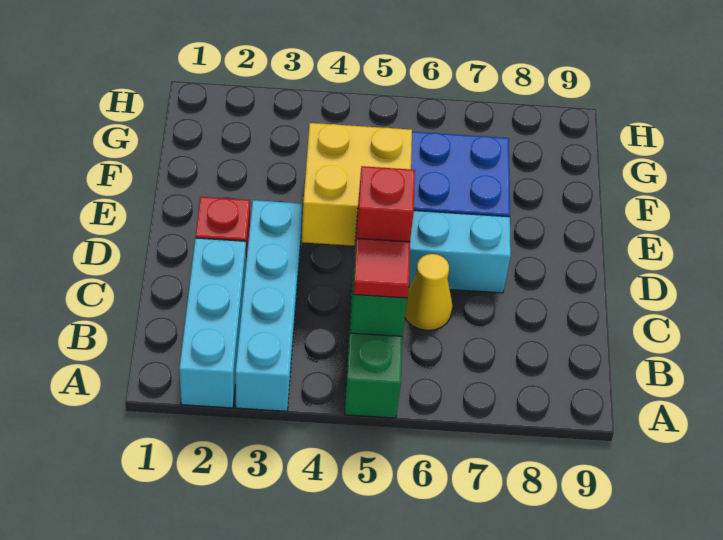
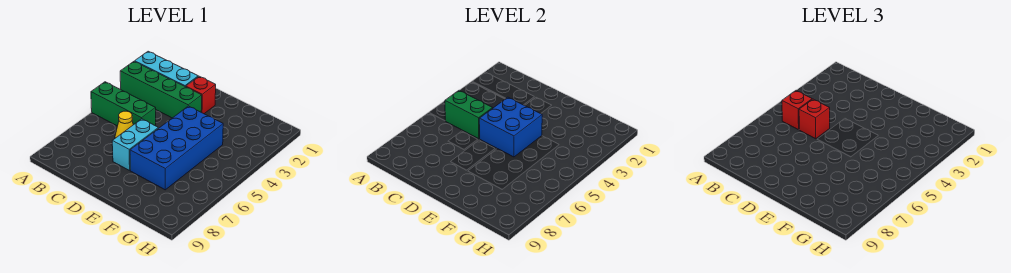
cyan 1x4 brick [235,200,302,411] -> green 1x4 brick [120,61,202,118]
red 1x1 tile [353,238,410,298] -> red 1x1 brick [782,91,812,130]
yellow 2x2 brick [302,123,412,246] -> blue 2x2 brick [479,97,542,157]

